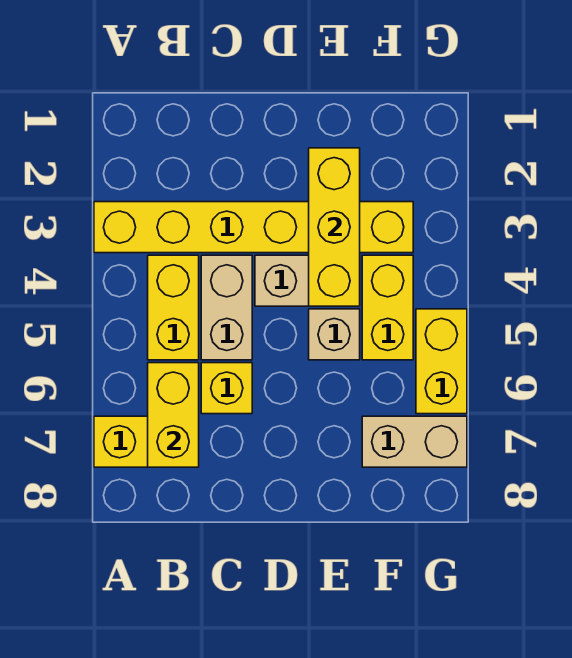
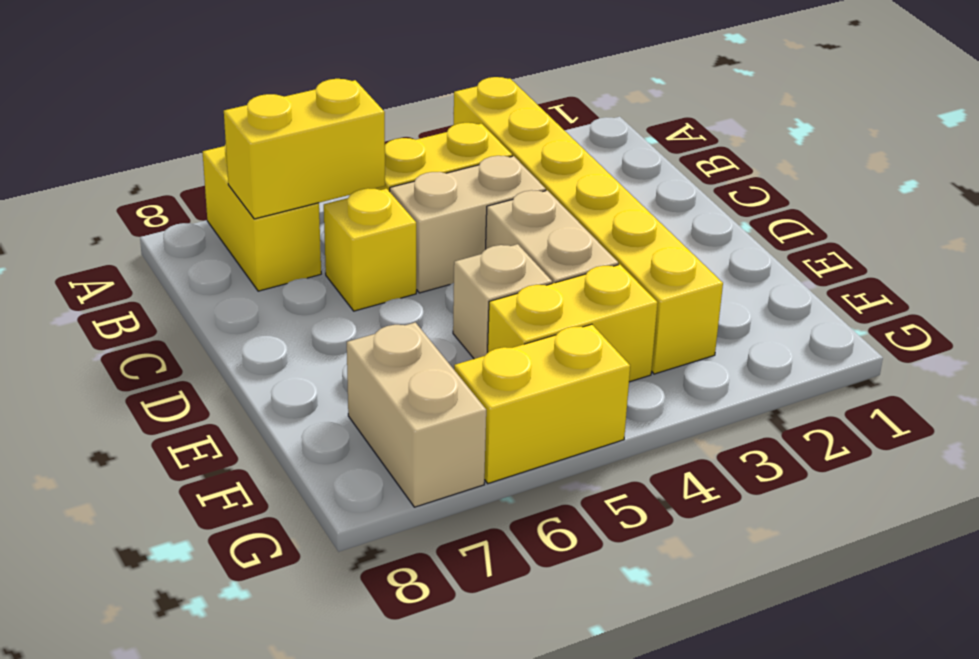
yellow 1x3 brick [309,148,360,306] -> none

